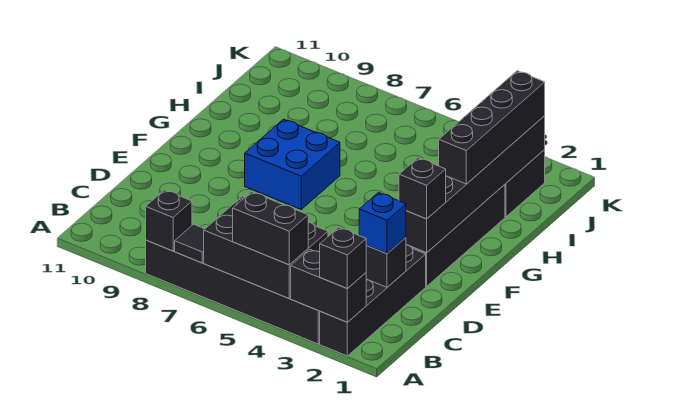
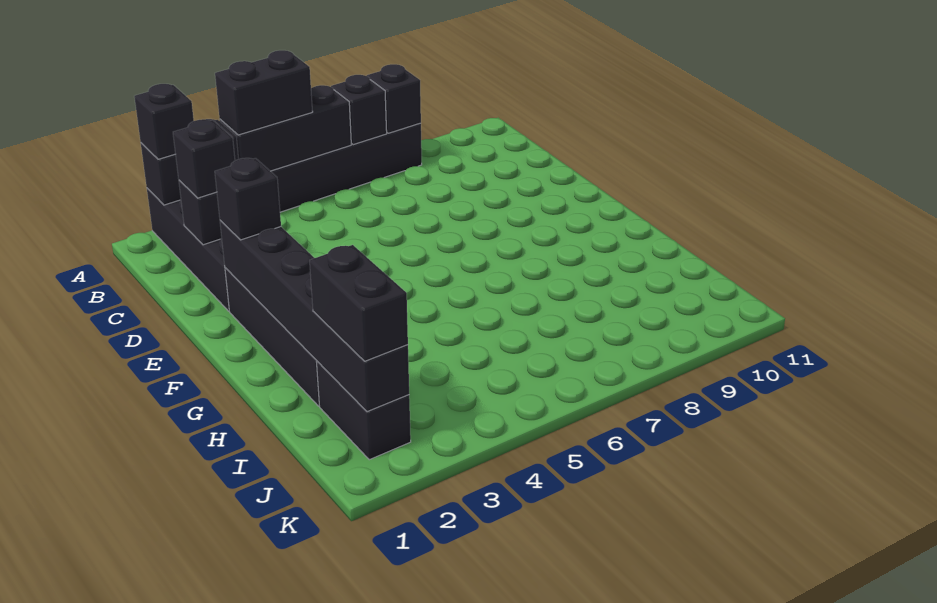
black 2x3 brick [204,196,328,298] -> black 1x3 brick [220,85,351,171]
black 1x1 tile [175,224,204,263] -> black 1x1 brick [331,75,387,145]
blue 1x1 brick [359,193,406,254] -> black 1x1 brick [173,119,235,198]
blue 2x2 brick [245,119,340,209] -> none
black 1x4 brick [439,71,545,184] -> black 1x2 brick [310,245,408,361]

